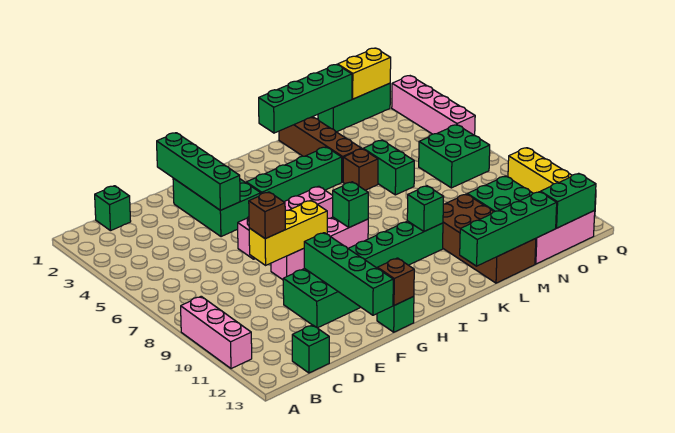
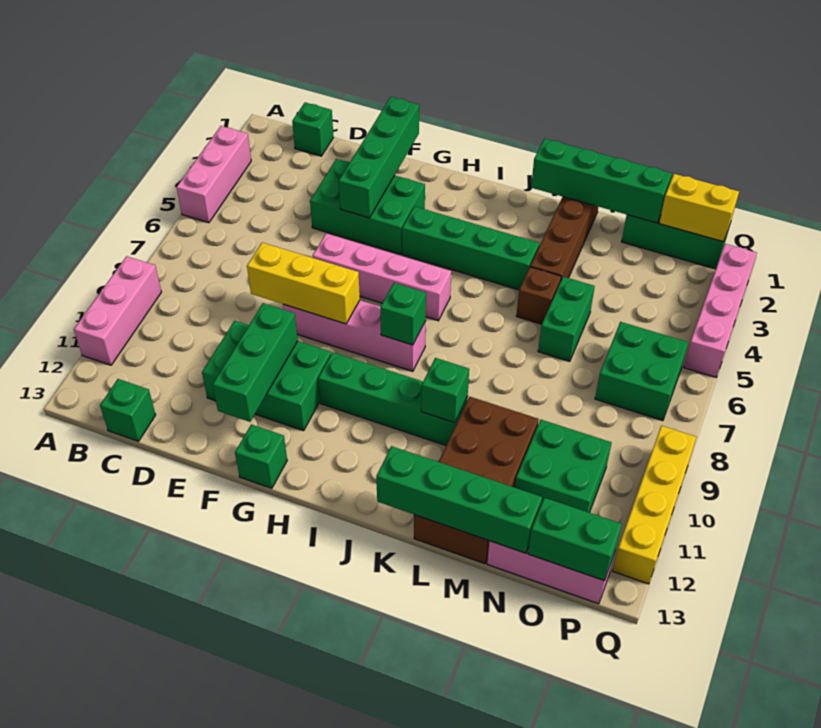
none -> pink 1x3 brick [176,126,251,223]
brown 1x1 brick [249,192,285,239] -> none
green 2x3 brick [173,178,261,237] -> green 2x3 brick turned to [310,159,425,254]
green 1x4 brick [304,233,393,315] -> green 1x3 brick [213,303,298,422]
brown 1x1 brick [378,258,414,305] -> none

